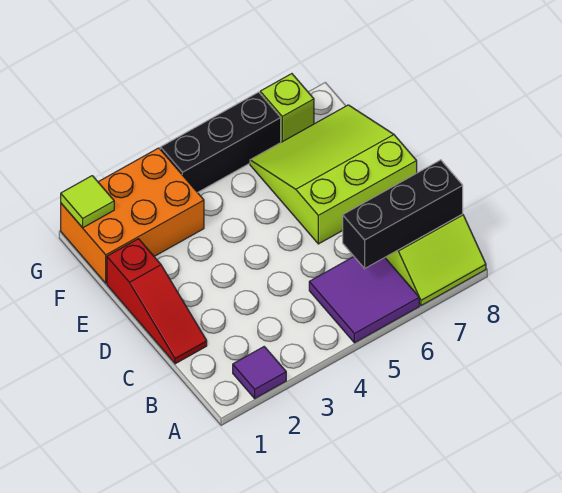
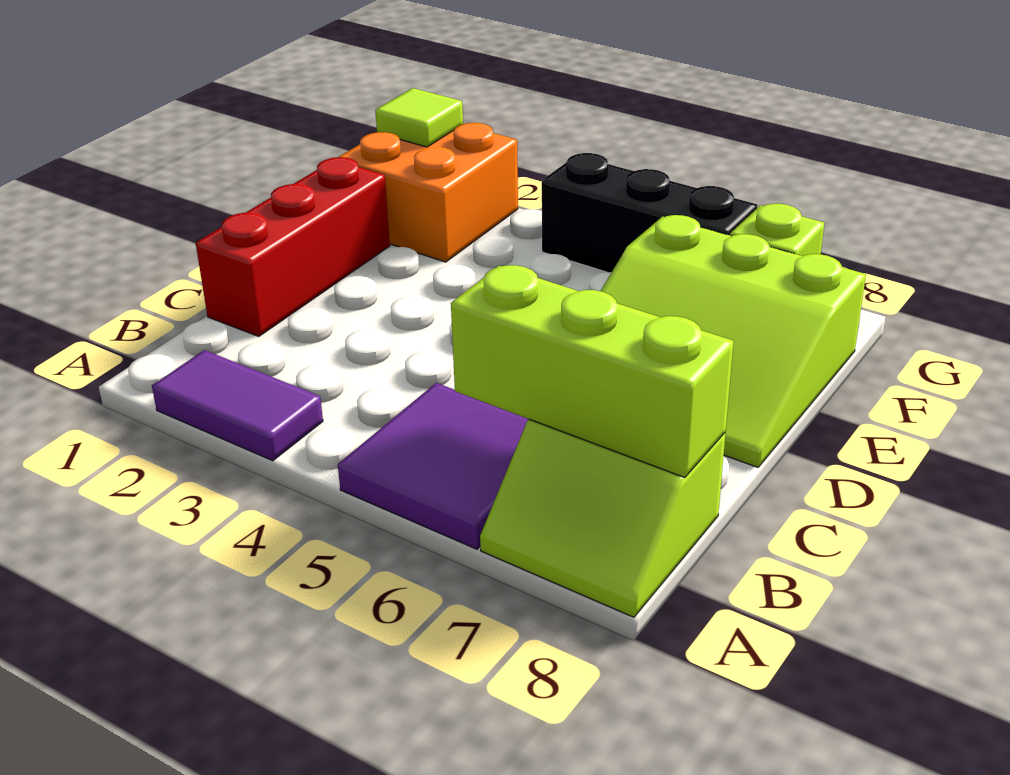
purple 1x1 tile [233,347,286,398] -> purple 1x2 tile [152,350,323,461]
black 1x3 brick [343,160,463,268] -> lime 1x3 brick [451,265,734,478]
red 1x3 slope [107,239,207,364] -> red 1x3 brick [196,157,390,337]
lime 3x3 slope [250,105,417,244] -> lime 3x3 slope turned to [601,215,866,467]
orange 2x3 brick [61,148,204,283] -> orange 2x2 brick [339,123,518,262]

